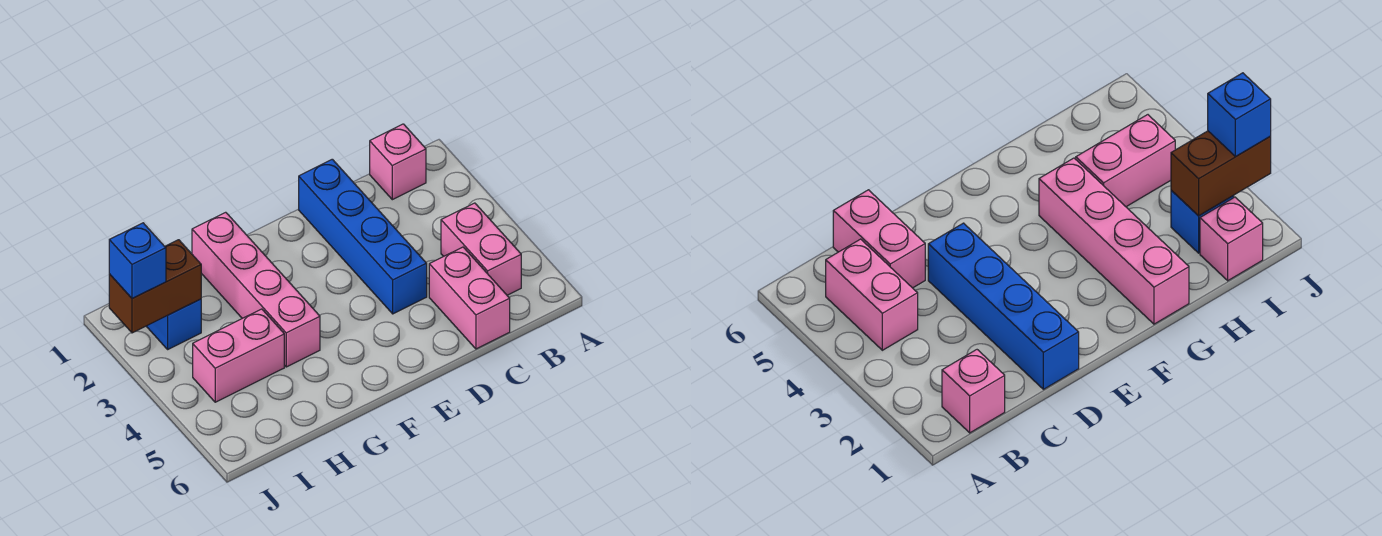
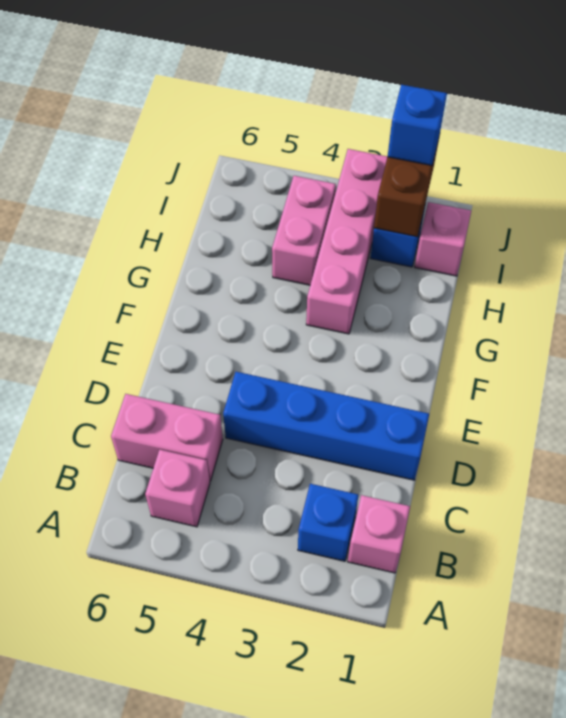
none -> blue 1x1 brick [298,484,358,561]
pink 1x2 brick [441,203,521,295] -> pink 1x1 brick [145,450,210,527]
pink 1x4 brick [192,212,320,367] -> pink 1x4 brick turned to [306,149,387,334]

